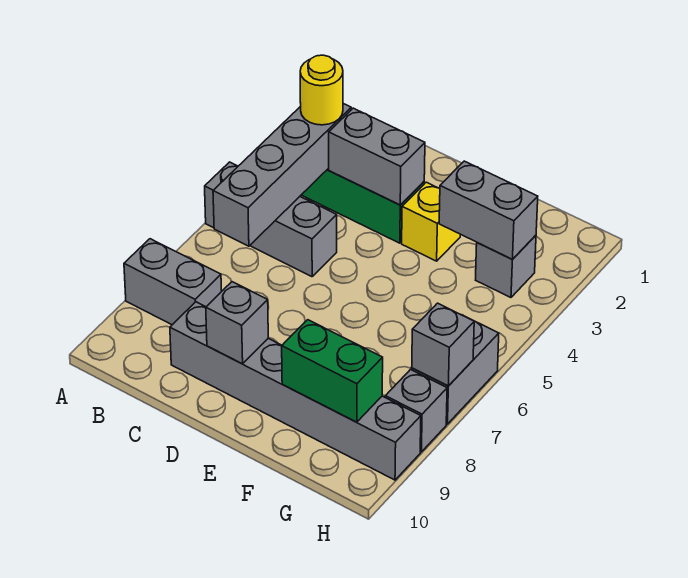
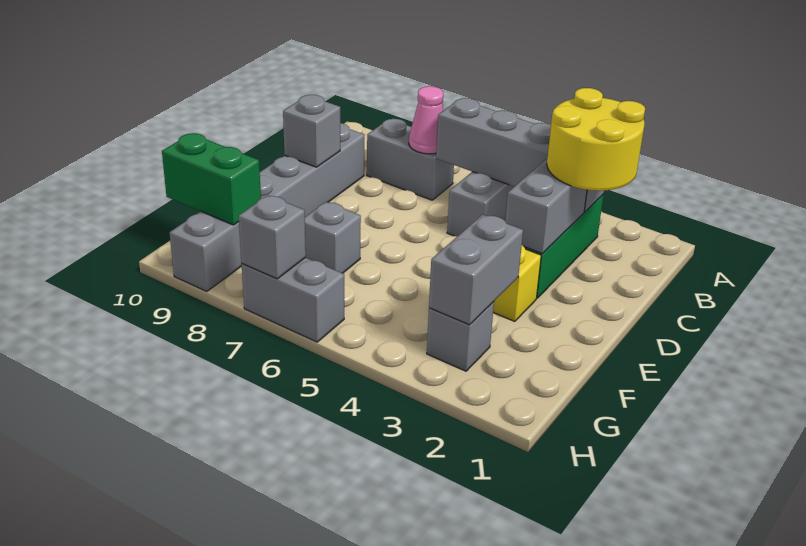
grey 1x2 brick [124,239,222,325] -> grey 1x2 brick turned to [367,119,454,200]
yellow 1x1 round brick [300,55,343,125] -> yellow 2x2 round brick [547,88,645,191]
none -> pink 1x1 cone [409,86,444,154]
green 1x2 brick [282,320,383,422] -> green 1x2 brick turned to [162,133,261,225]
grey 1x1 brick [385,370,447,452] -> grey 1x1 brick moved to [305,202,361,273]

